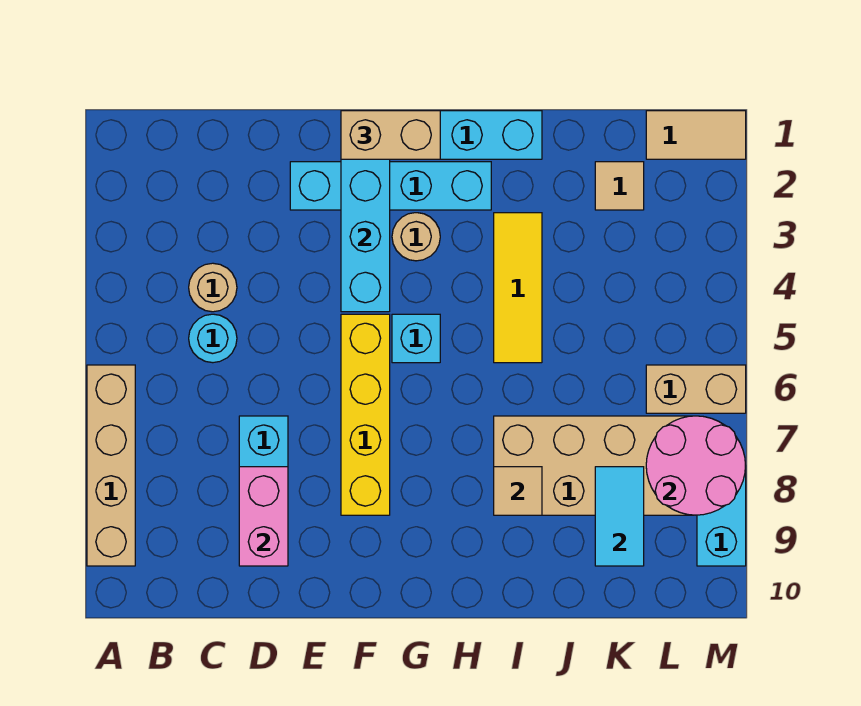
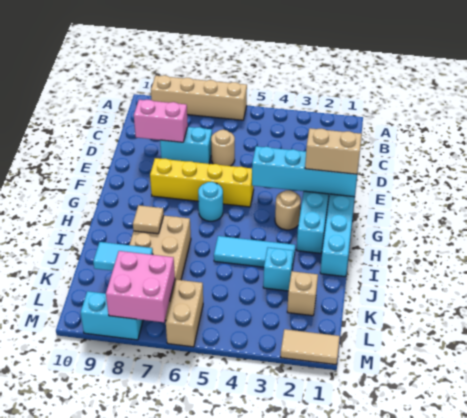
tan 1x1 round brick [189,263,237,312] -> tan 1x1 round brick moved to [211,130,235,166]
cyan 1x1 round brick [189,314,237,363] -> cyan 1x1 round brick moved to [198,182,223,221]
tan 1x2 brick [341,111,440,159] -> tan 1x2 brick turned to [305,128,362,174]
cyan 1x1 brick [392,314,440,363] -> cyan 1x1 brick moved to [263,248,293,291]
yellow 1x3 tile [494,213,542,363] -> cyan 1x3 tile [214,236,295,268]
tan 1x1 tile [595,162,644,210] -> tan 1x1 brick [287,271,318,316]
tan 1x2 tile [646,111,746,159] -> tan 1x2 tile turned to [281,329,340,365]
pink 2x2 round brick [646,416,745,515] -> pink 2x2 brick [106,251,175,322]

